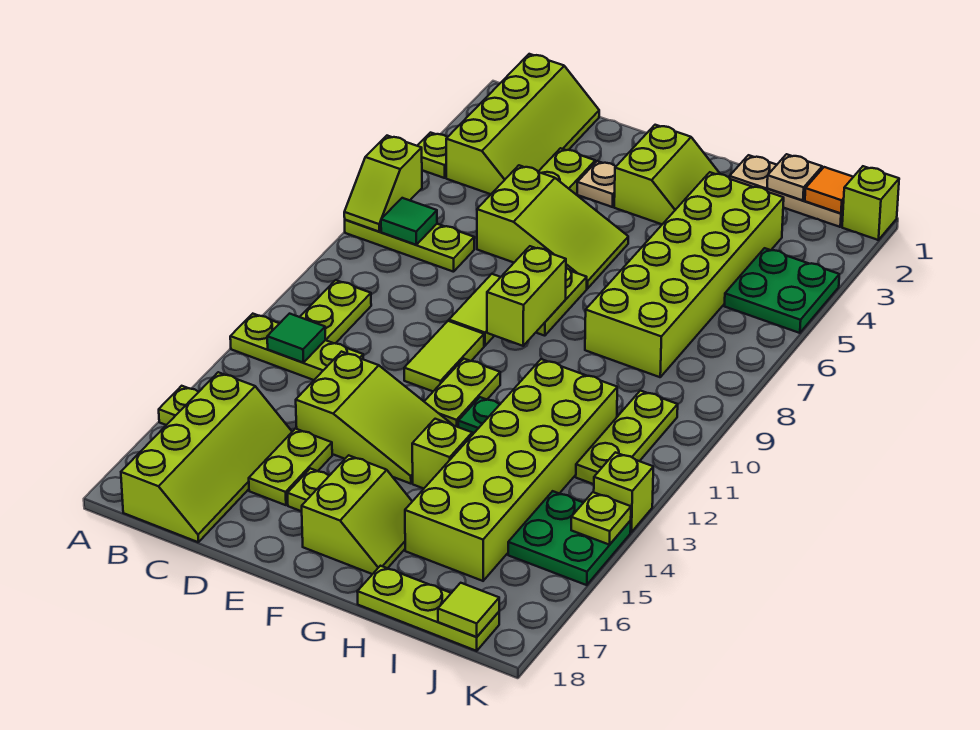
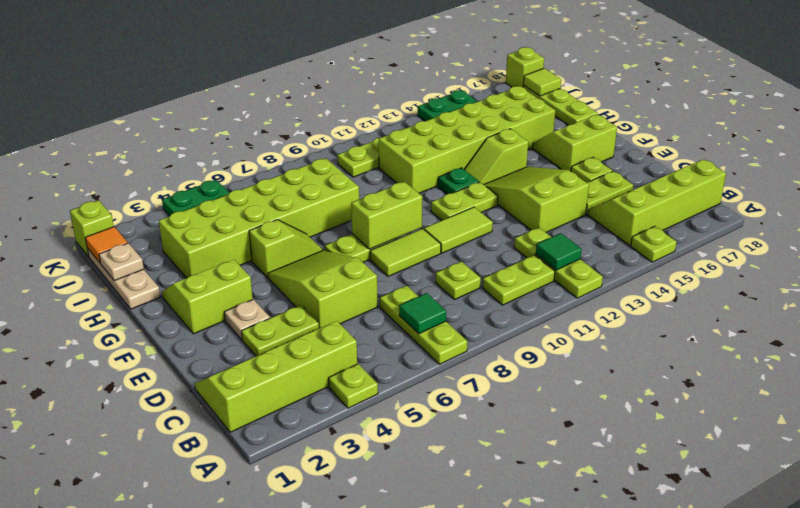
lime 1x2 slope [344,136,422,231] -> lime 1x2 slope moved to [249,220,323,277]
lime 1x1 brick [594,452,653,532] -> lime 1x1 brick moved to [506,47,544,87]
lime 1x1 plate [571,492,631,545] -> lime 1x1 plate moved to [435,262,481,299]

